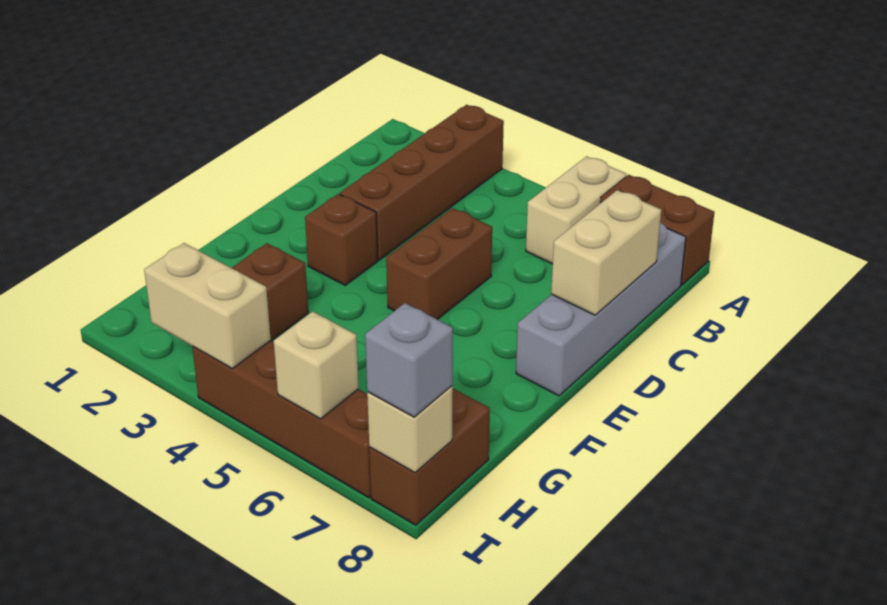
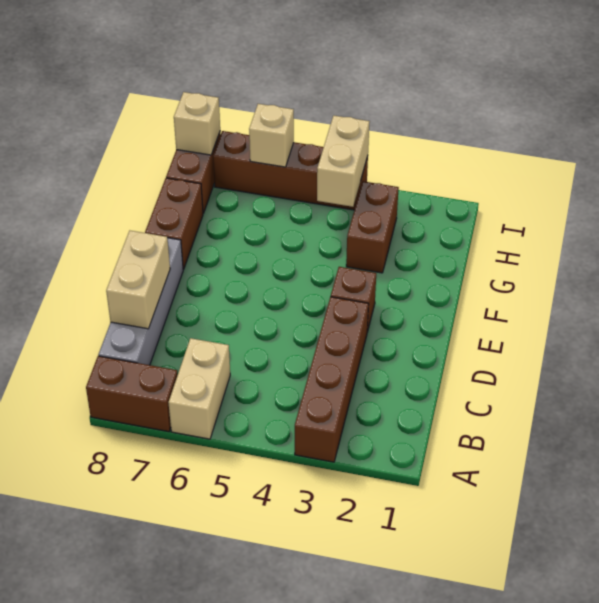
brown 1x2 brick [386,208,492,319] -> brown 1x2 brick moved to [145,178,203,270]
tan 1x2 brick [144,243,271,368] -> tan 1x2 brick turned to [317,116,370,207]
grey 1x1 brick [365,303,453,417] -> none

